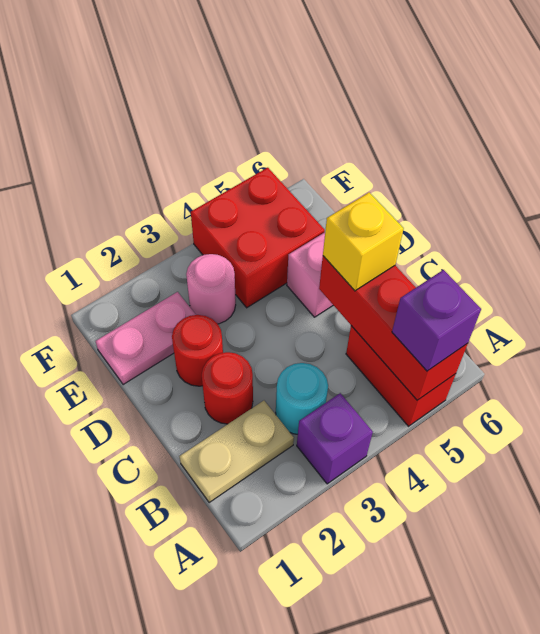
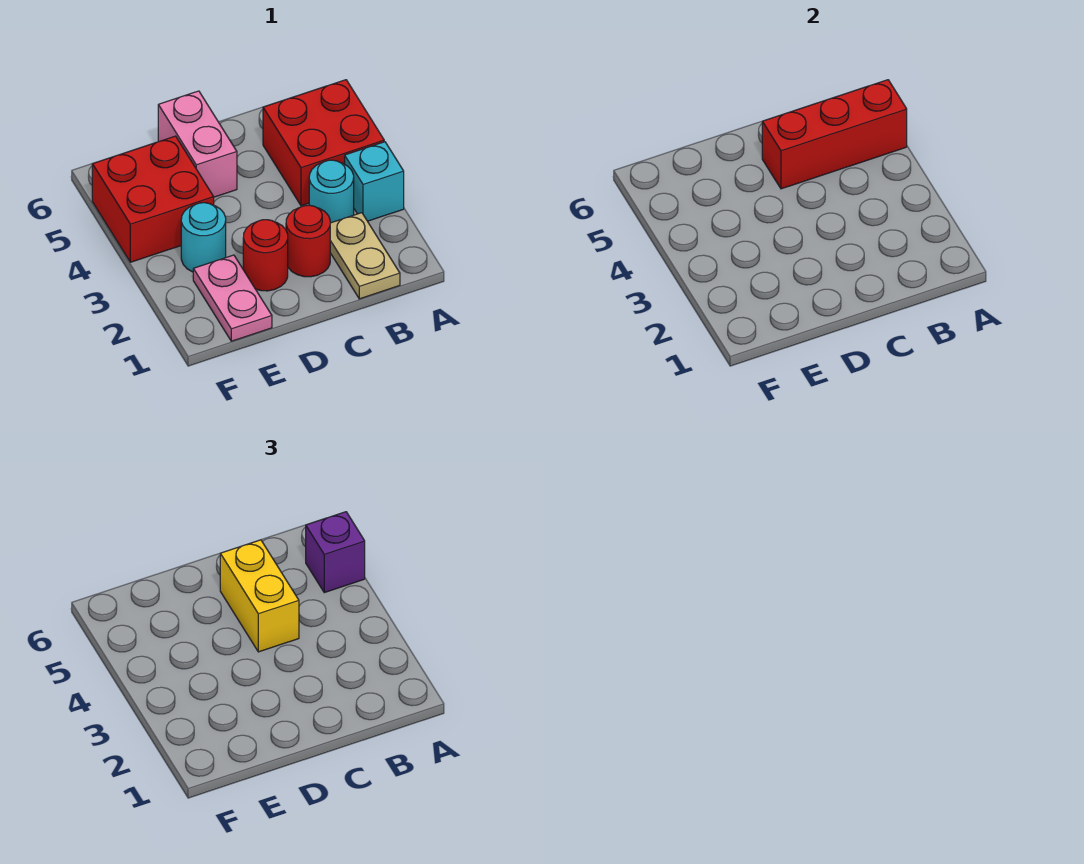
purple 1x1 brick [297,393,373,484] -> cyan 1x1 brick [345,142,404,221]
red 1x2 brick [346,326,456,426] -> red 2x2 brick [263,80,384,206]
yellow 1x1 brick [323,192,404,291] -> yellow 1x2 brick [220,540,299,652]
pink 1x1 round brick [186,254,236,324] -> cyan 1x1 round brick [181,203,226,272]

